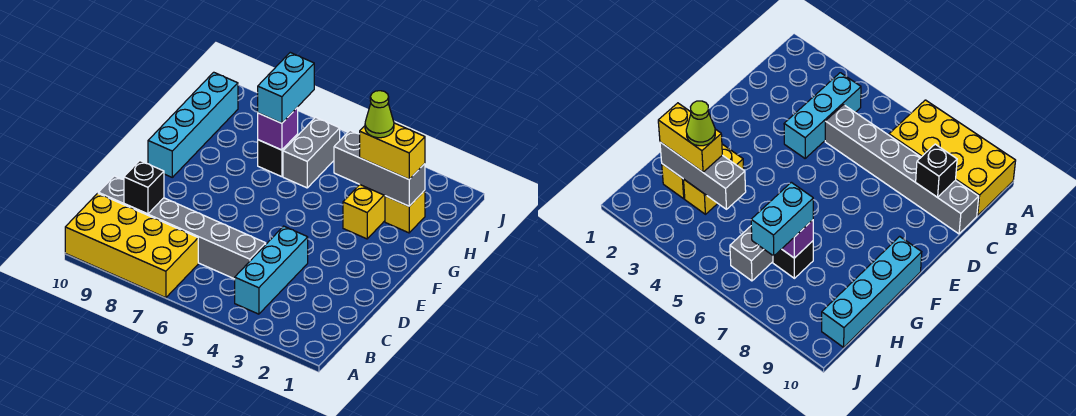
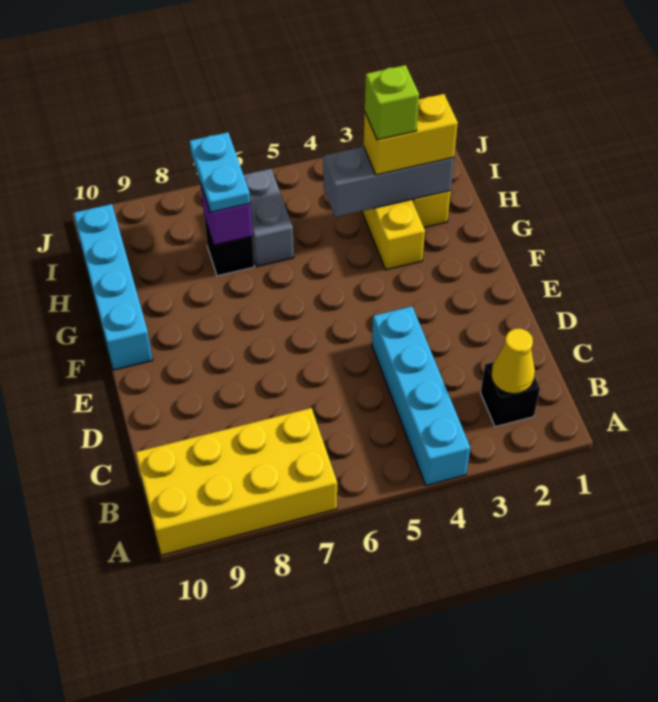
none -> yellow 1x1 cone [491,329,535,394]
cyan 1x3 brick [235,226,308,314] -> cyan 1x4 brick [372,306,470,485]
grey 1x6 brick [98,176,266,279] -> none
black 1x1 brick [124,161,164,214] -> black 1x1 brick moved to [481,362,540,427]
lime 1x1 cone [365,91,394,138] -> lime 1x1 brick [365,65,419,140]
cyan 1x2 brick [258,53,314,123] -> cyan 1x2 plate [189,132,250,212]

